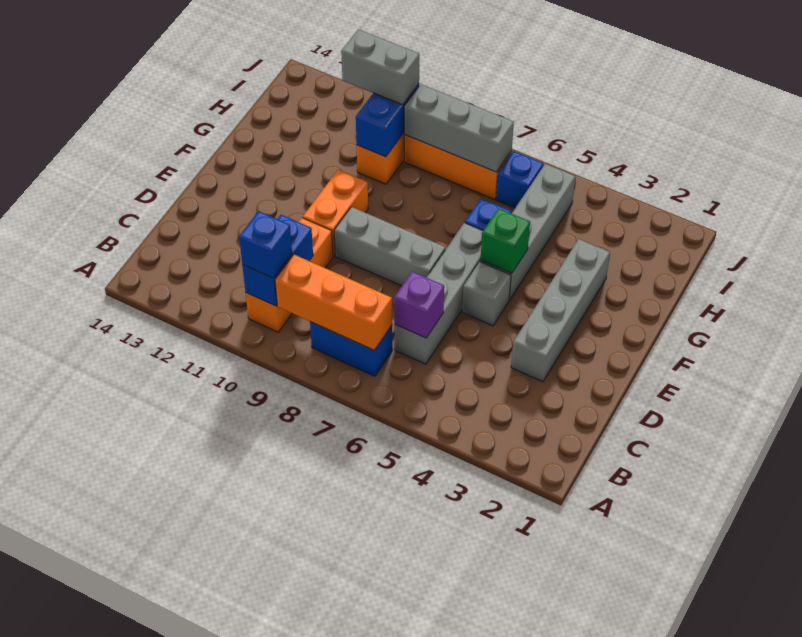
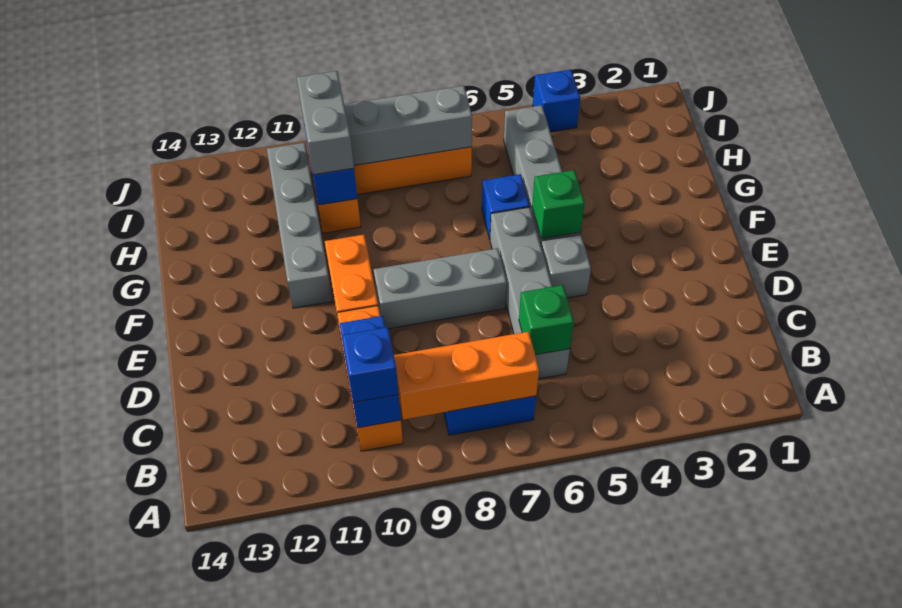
purple 1x1 brick [394,272,444,338] -> green 1x1 brick [519,285,574,355]
grey 1x4 brick [511,239,610,382] -> grey 1x4 brick moved to [267,143,332,308]
blue 1x1 brick [496,151,543,208] -> blue 1x1 brick moved to [533,70,580,132]
grey 1x2 brick [341,29,419,105] -> grey 1x2 brick turned to [297,71,354,175]

